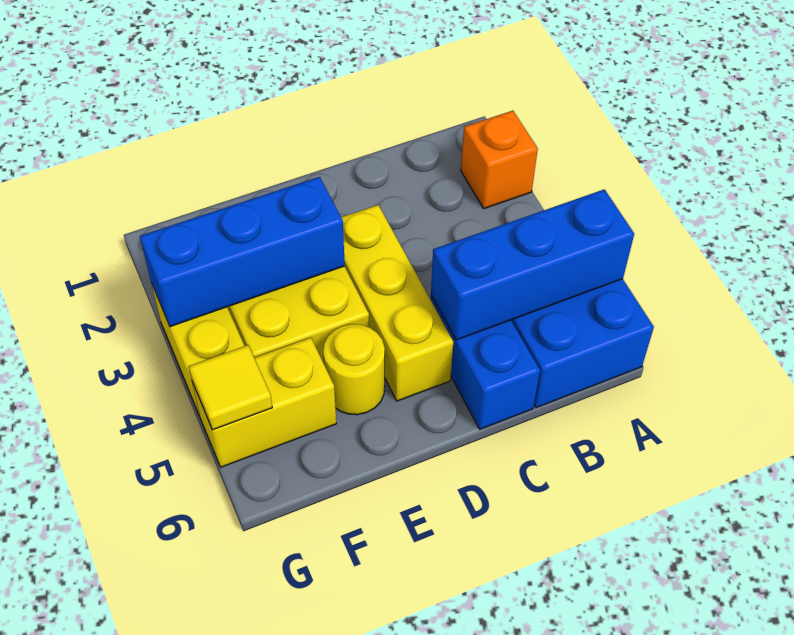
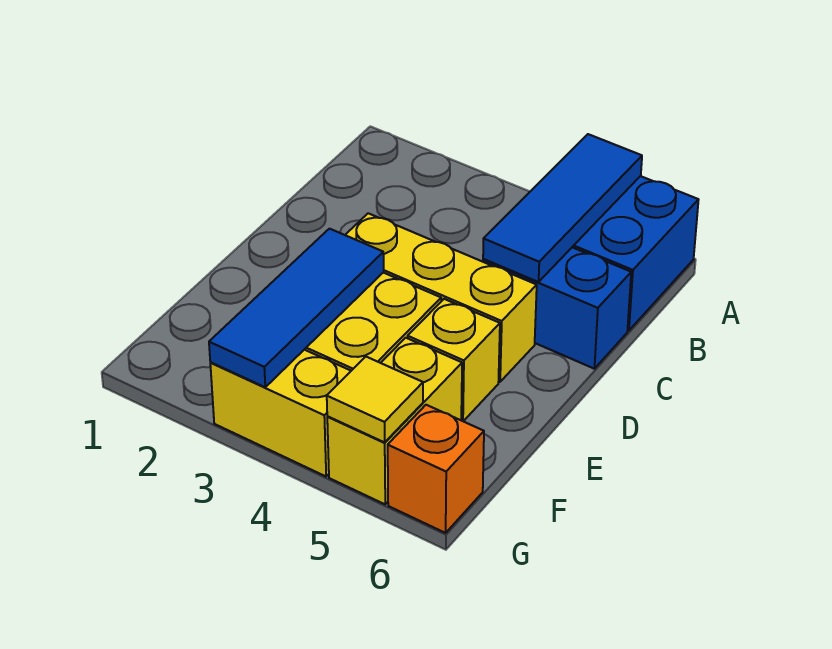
orange 1x1 brick [461,111,538,209] -> orange 1x1 brick moved to [388,405,484,533]
blue 1x3 brick [431,189,634,340] -> blue 1x3 tile [483,134,642,282]
blue 1x3 brick [140,177,345,327] -> blue 1x3 tile [209,229,384,387]
yellow 1x1 round brick [323,324,385,415] -> yellow 1x1 brick [408,299,500,421]

